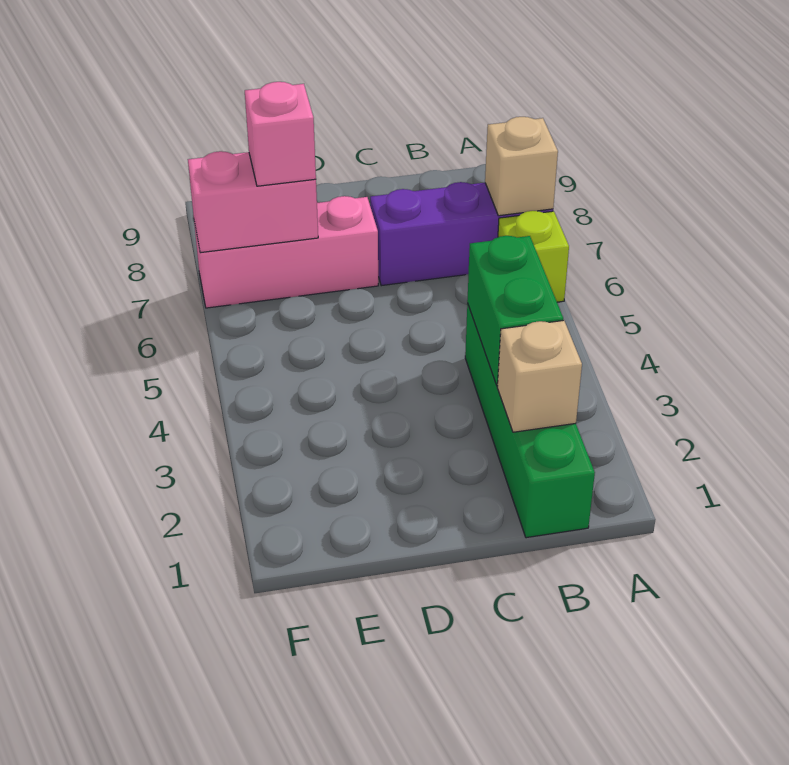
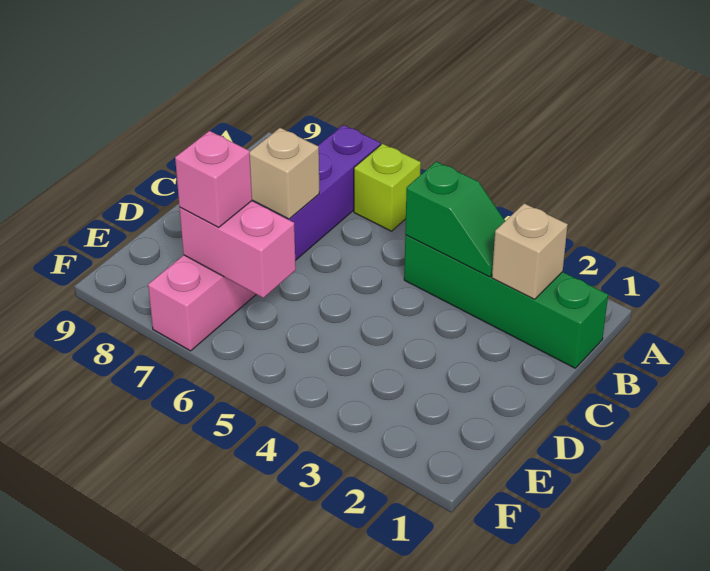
tan 1x1 brick [485,117,558,216] -> tan 1x1 brick moved to [250,128,319,219]
green 1x2 brick [467,236,563,386] -> green 1x2 slope [405,162,505,277]
pink 1x2 brick [188,151,318,253] -> pink 1x2 brick turned to [180,201,296,298]

